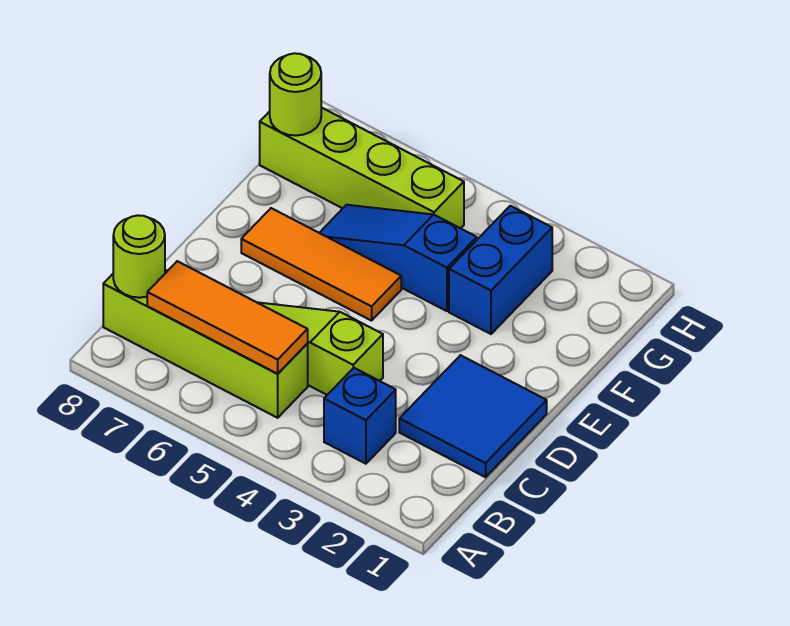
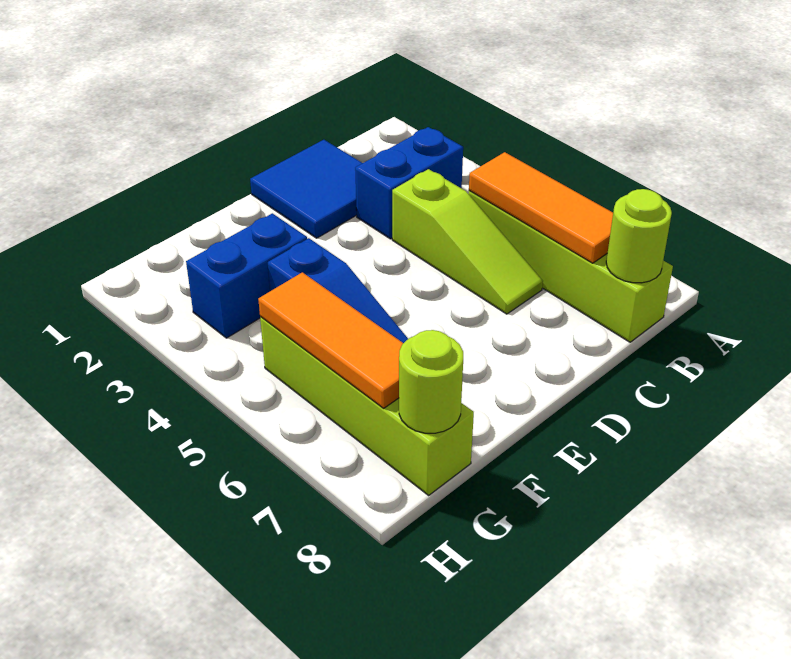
blue 1x1 brick [324,368,396,464] -> blue 1x2 brick [355,127,463,239]
orange 1x3 tile [241,208,401,321] -> orange 1x3 tile moved to [258,272,403,408]

